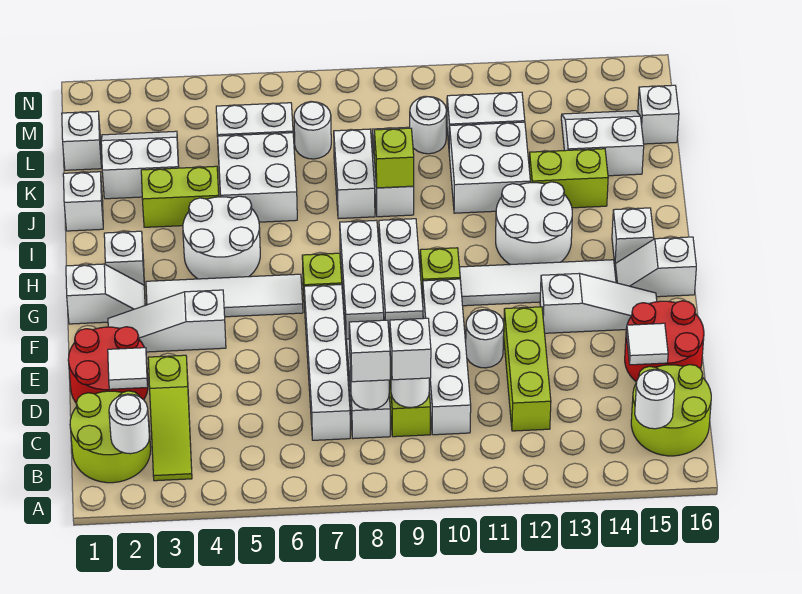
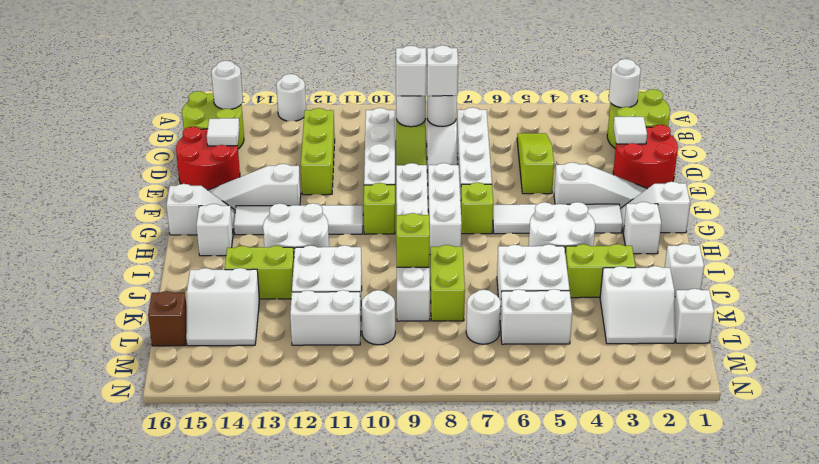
lime 1x3 slope [148,355,192,481] -> lime 1x3 slope moved to [517,133,554,194]
white 1x1 round brick [466,310,504,368] -> white 1x1 round brick moved to [276,74,306,121]
white 1x2 brick [334,129,375,219] -> lime 1x2 brick [430,245,465,321]
white 1x1 brick [638,85,679,144] -> brown 1x1 brick [148,291,187,346]

